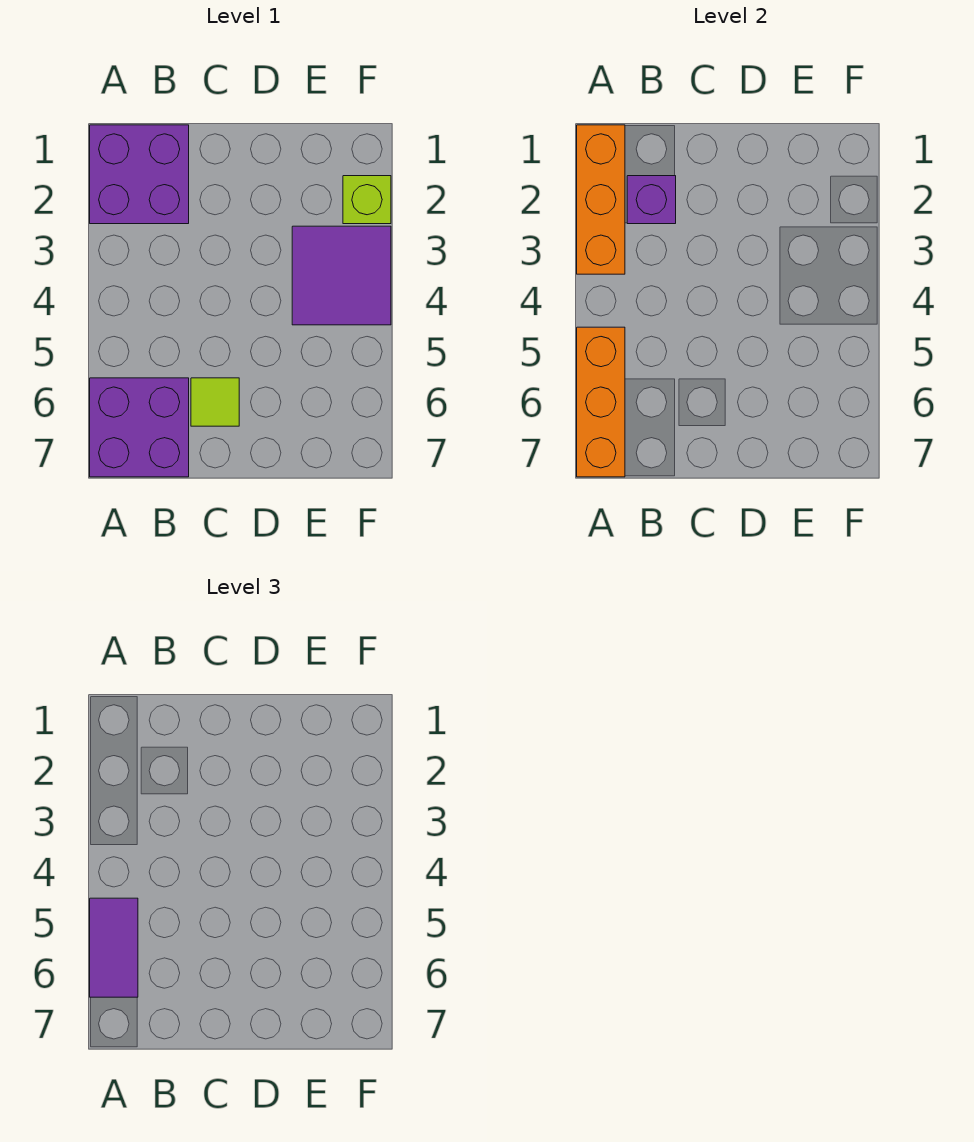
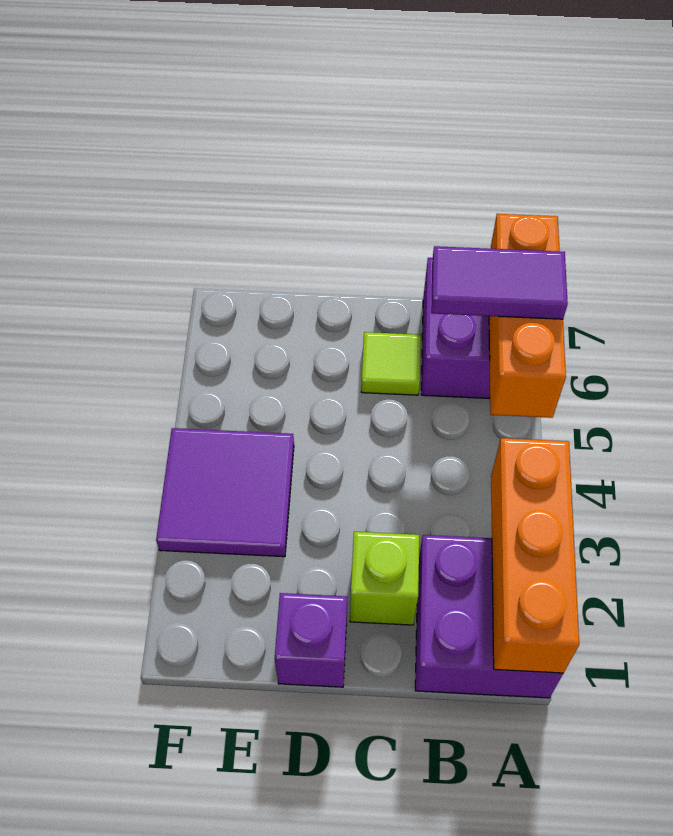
purple 1x2 tile [90,898,138,997] -> purple 1x2 tile turned to [431,246,568,319]
purple 1x1 brick [627,176,676,224] -> purple 1x1 brick moved to [275,593,347,687]
lime 1x1 brick [343,176,391,224] -> lime 1x1 brick moved to [350,532,419,625]

